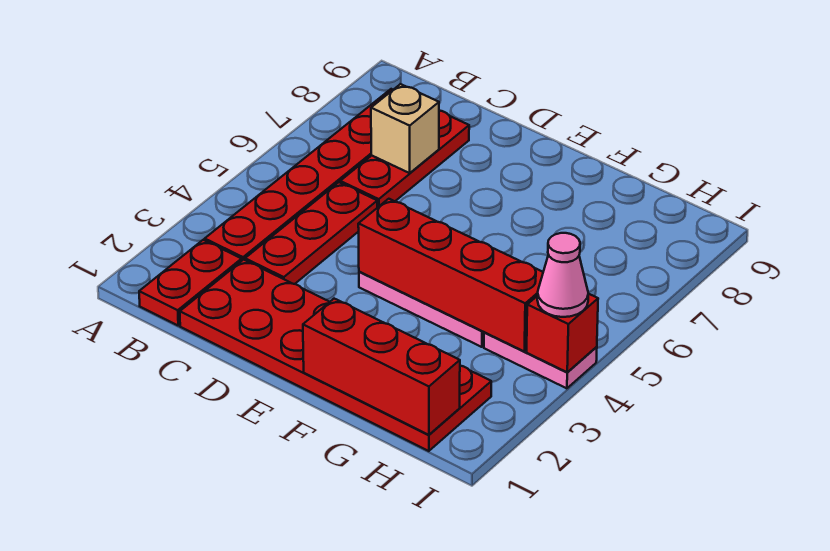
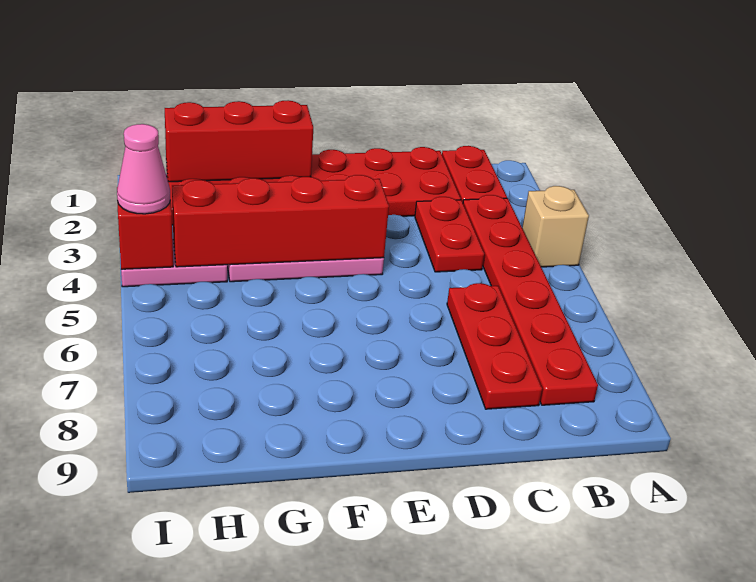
red 1x3 plate [245,182,377,284] -> red 1x2 plate [415,197,484,272]
tan 1x1 brick [371,84,439,173] -> tan 1x1 brick moved to [522,186,589,267]

